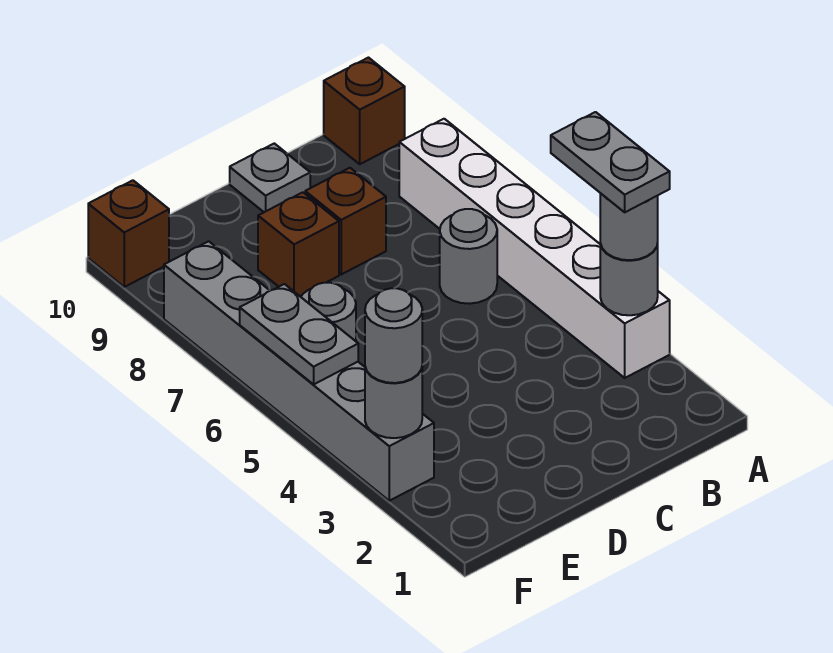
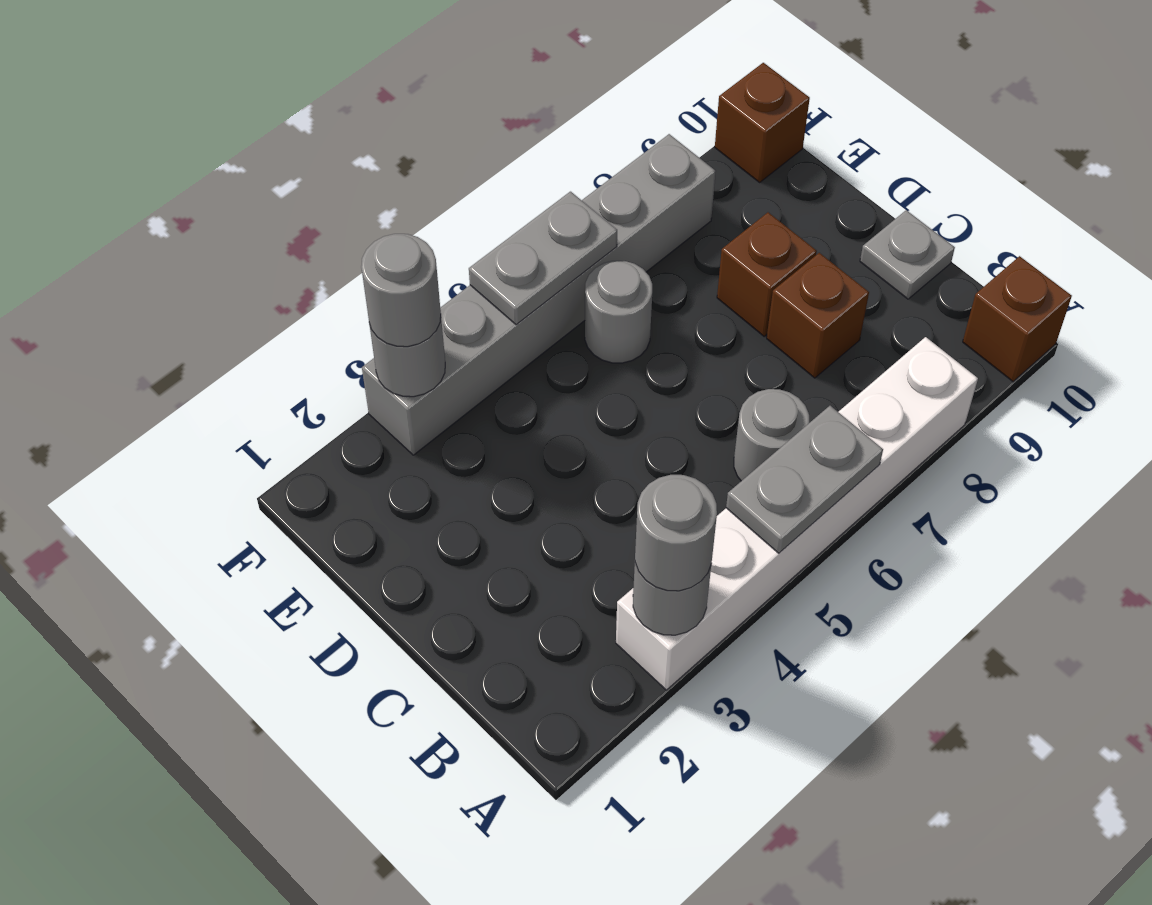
grey 1x2 plate [551,112,670,212] -> grey 1x2 plate moved to [726,406,883,553]

